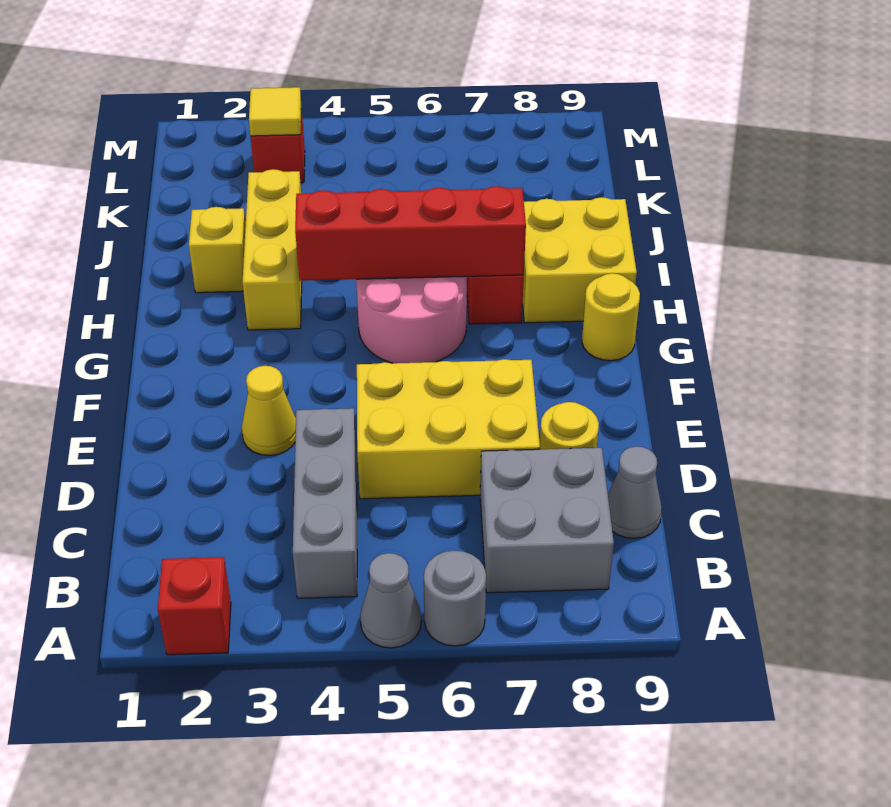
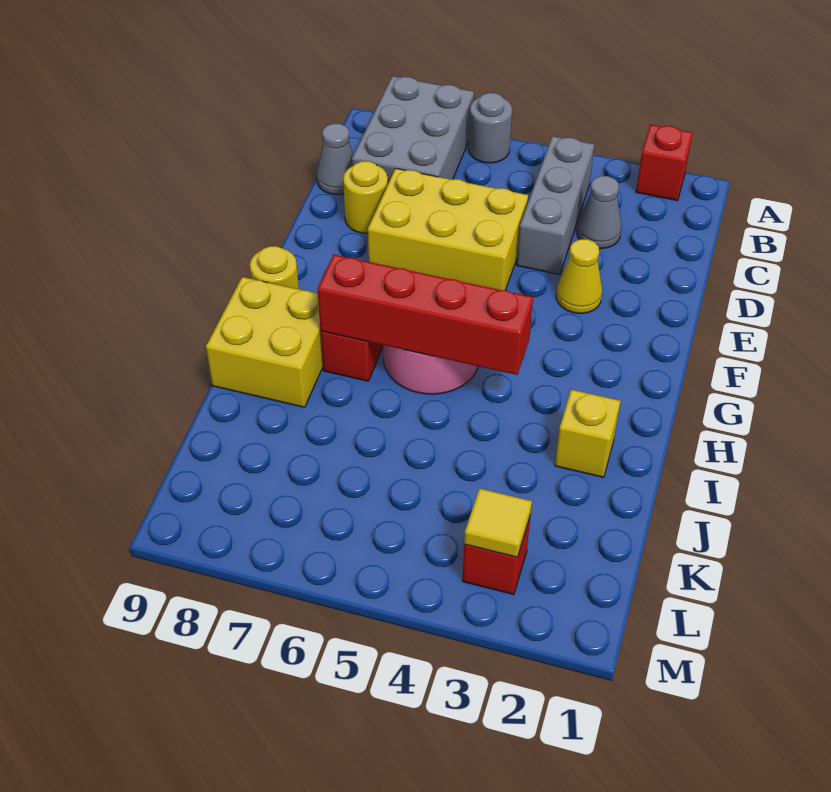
grey 1x1 cone [360,553,421,648] -> grey 1x1 cone moved to [577,176,621,249]
grey 2x2 brick [480,448,614,593] -> grey 2x3 brick [352,76,474,183]
yellow 1x3 brick [242,169,302,330] -> none

